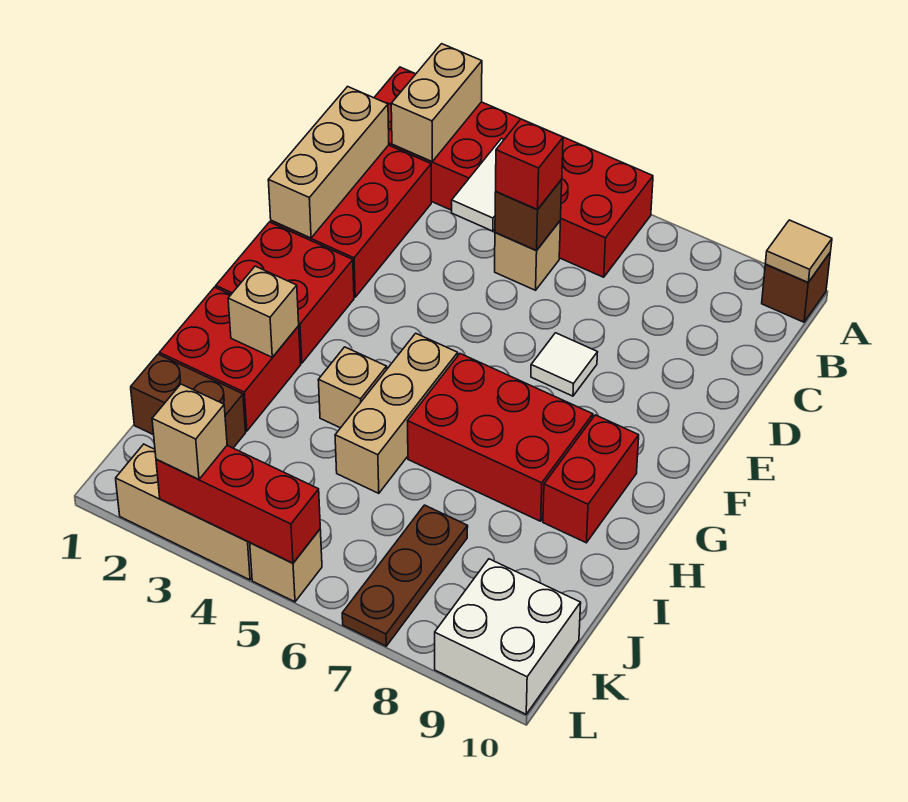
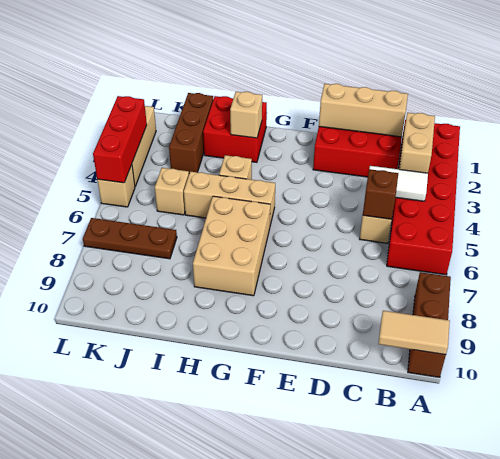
tan 1x2 brick [391,44,482,162] -> tan 1x2 brick turned to [399,113,435,173]
brown 1x1 brick [762,253,830,322] -> brown 1x3 brick [408,272,451,377]
tan 1x1 tile [765,220,832,282] -> tan 1x2 tile [378,311,450,355]
red 1x1 brick [496,119,563,210] -> none
white 1x1 tile [531,333,598,396] -> none
red 2x2 brick [216,222,354,363] -> none
red 2x3 brick [408,354,593,521] -> tan 2x3 brick [193,196,270,296]
red 1x2 brick [543,415,639,543] -> none
brown 1x2 brick [131,354,246,448] -> brown 1x3 brick [169,93,213,173]
white 2x2 brick [435,559,581,714] -> none
tan 1x1 brick [152,384,227,480] -> tan 1x1 brick moved to [155,168,189,215]

